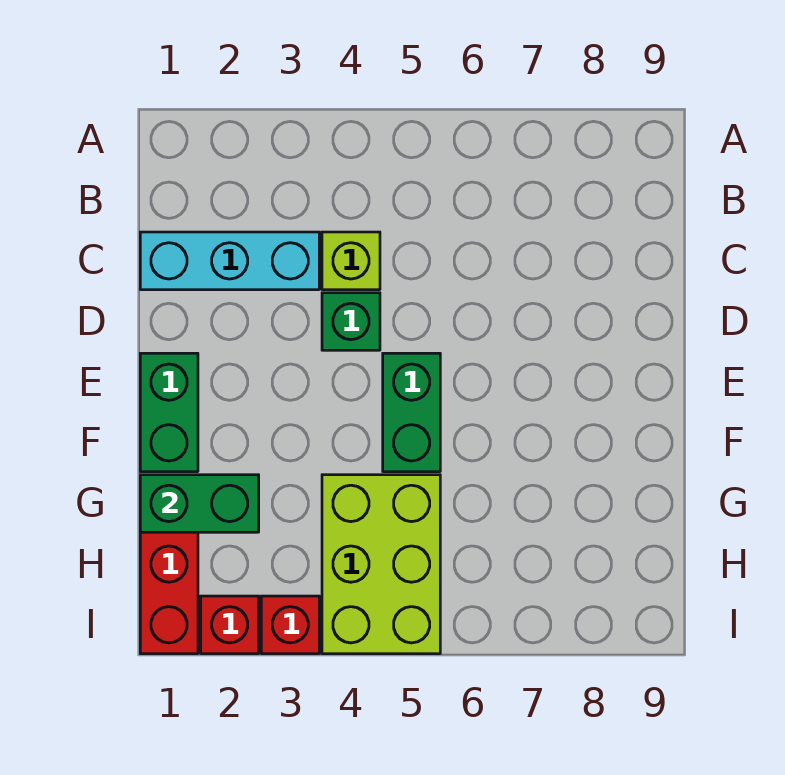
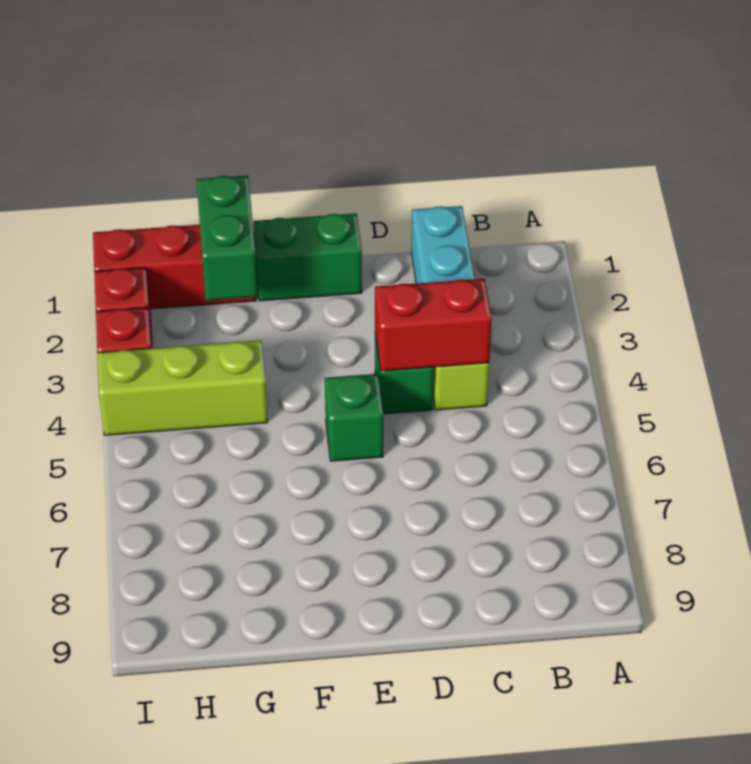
none -> red 1x2 brick [375,279,492,371]
green 1x2 brick [383,353,440,472] -> green 1x1 brick [325,374,383,461]
lime 2x3 brick [322,475,440,654] -> lime 1x3 brick [97,340,268,435]

